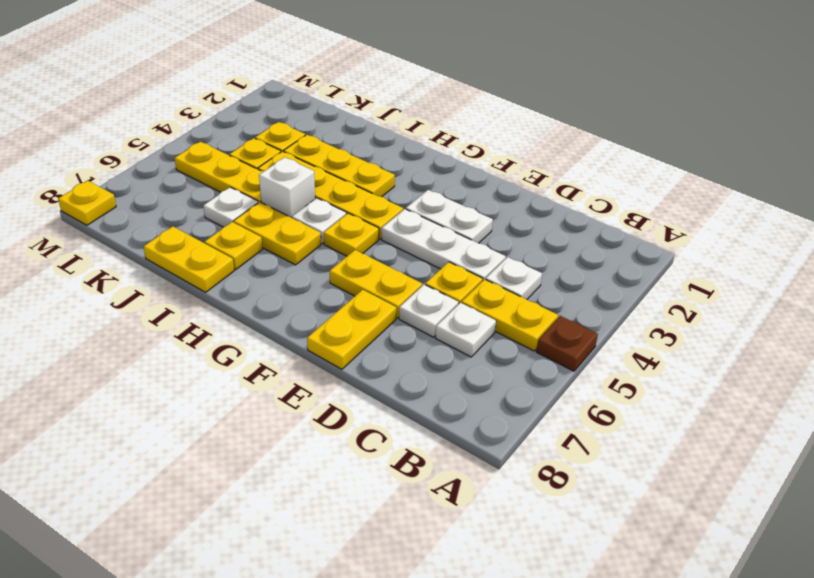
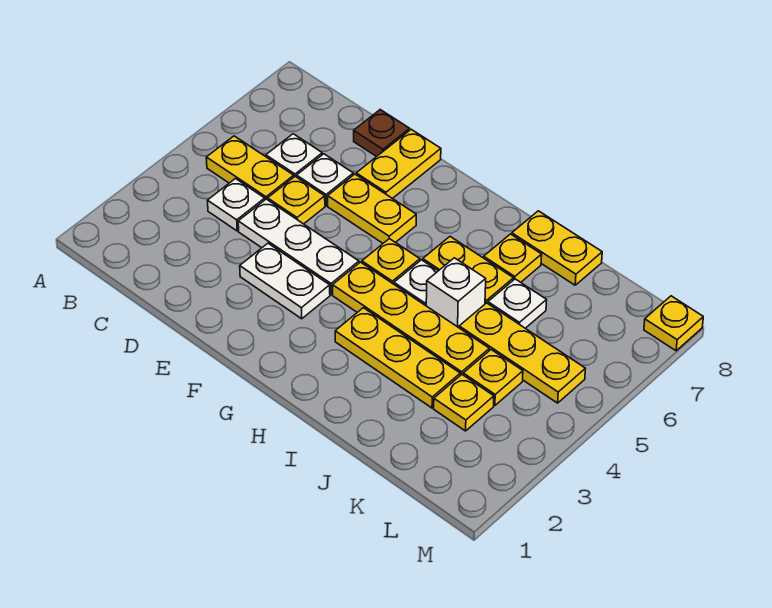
brown 1x1 plate [536,316,598,371] -> brown 1x1 plate moved to [354,110,410,157]

